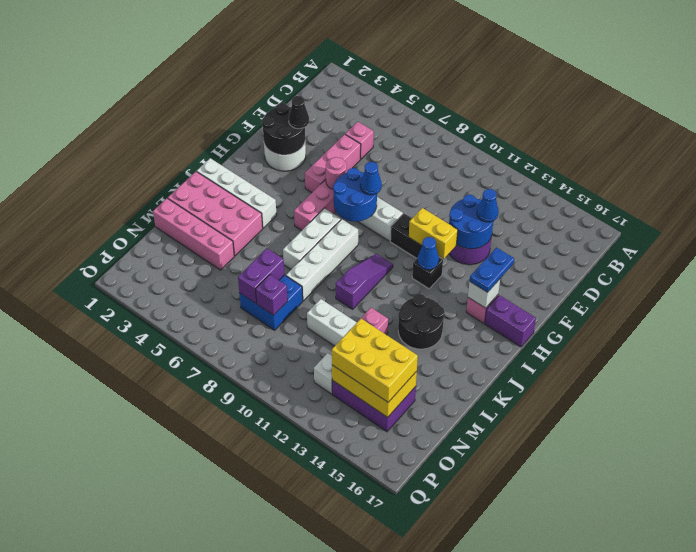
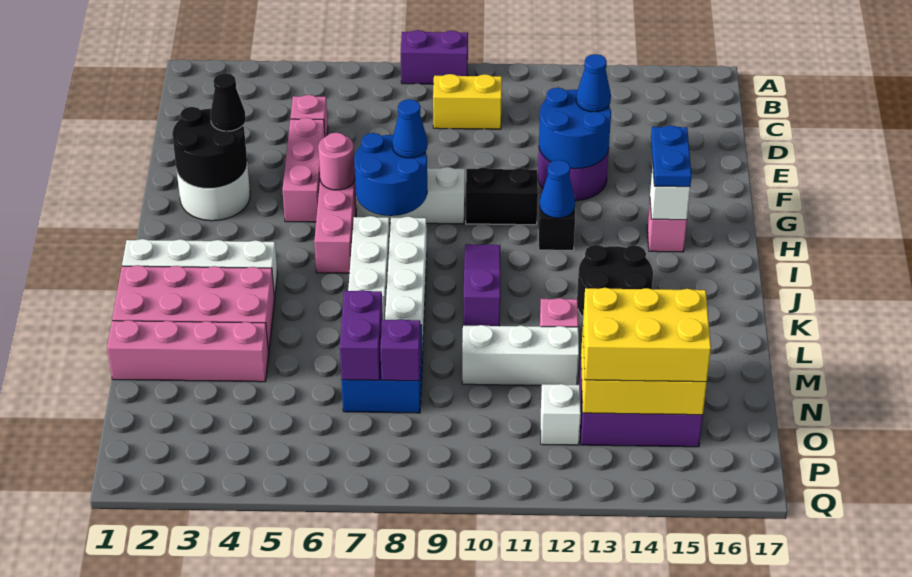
yellow 1x2 brick [409,208,458,259] -> yellow 1x2 brick moved to [433,74,502,129]
purple 1x2 brick [485,295,536,347] -> purple 1x2 brick moved to [401,30,468,84]

